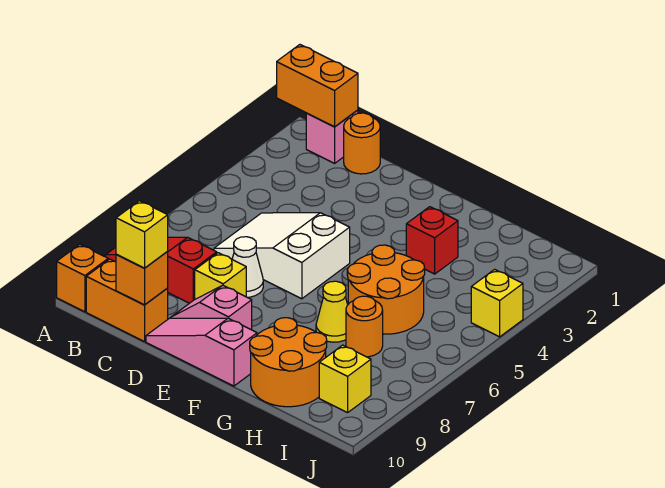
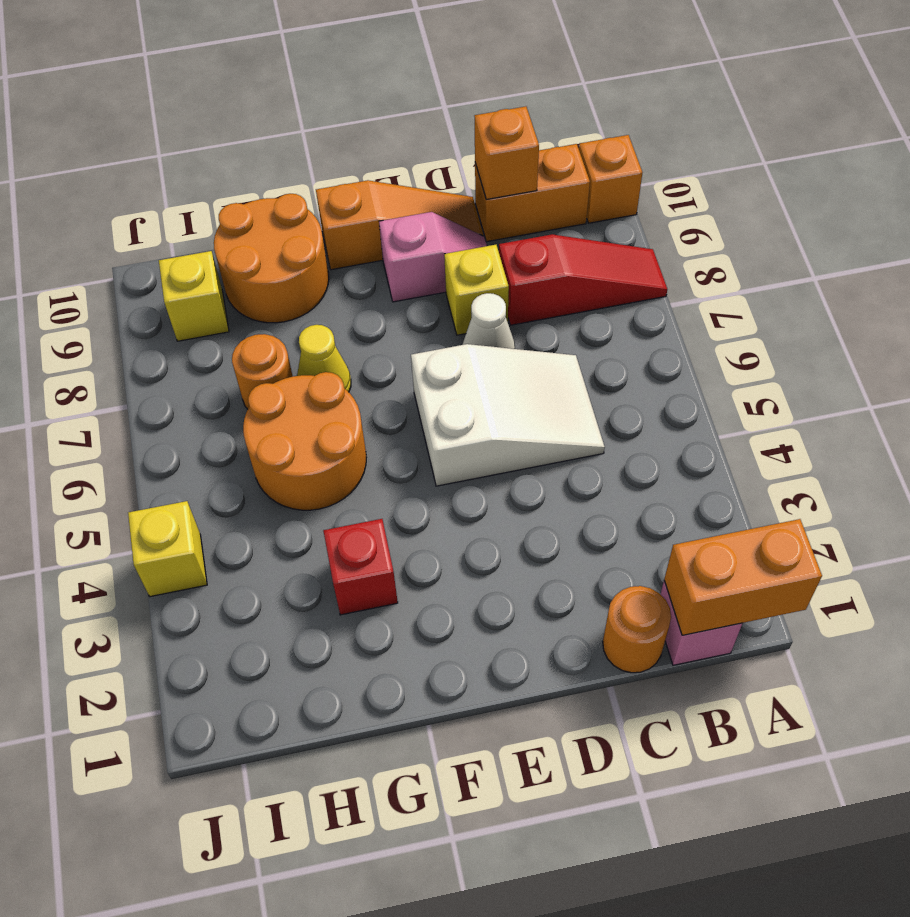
yellow 1x1 brick [116,201,168,268] -> none
pink 1x3 slope [146,318,257,386] -> orange 1x3 slope [316,180,484,270]

